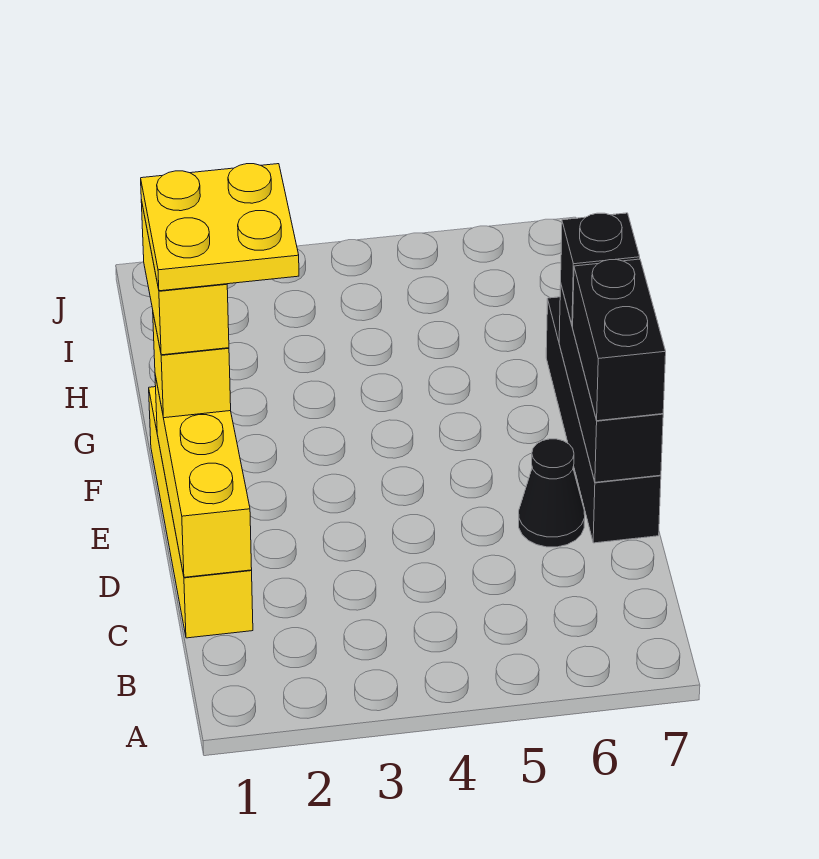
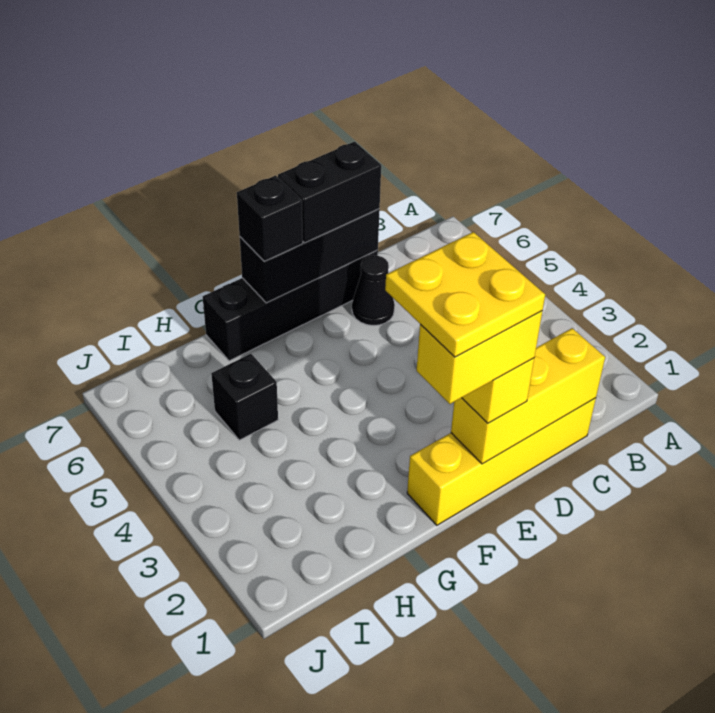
none -> black 1x1 brick [211,354,278,440]

